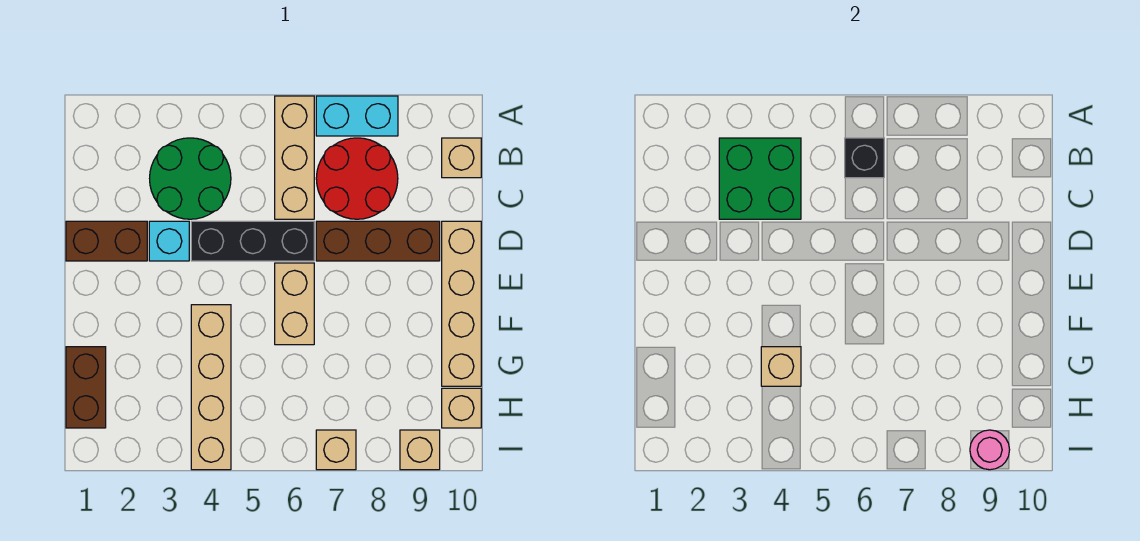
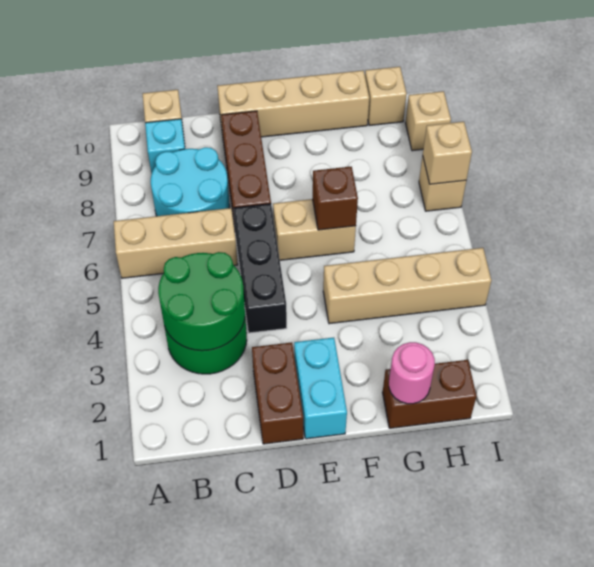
cyan 1x2 brick [316,96,398,136] -> cyan 1x2 brick moved to [294,338,347,439]
green 2x2 brick [719,138,801,219] -> green 2x2 round brick [158,252,245,351]
black 1x1 brick [845,138,884,178] -> none
red 2x2 round brick [316,138,398,219] -> cyan 2x2 round brick [151,147,230,216]
cyan 1x1 brick [149,221,189,261] -> cyan 1x1 brick moved to [145,119,185,174]
none -> brown 1x1 brick [313,167,358,230]
tan 1x1 brick [761,347,801,386] -> tan 1x1 brick moved to [423,122,472,184]
pink 1x1 round brick [970,430,1010,470] -> pink 1x1 round brick moved to [389,342,435,404]

